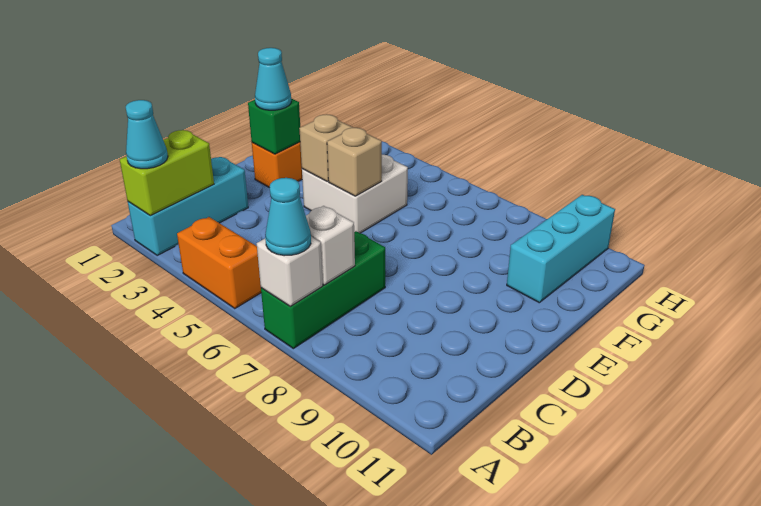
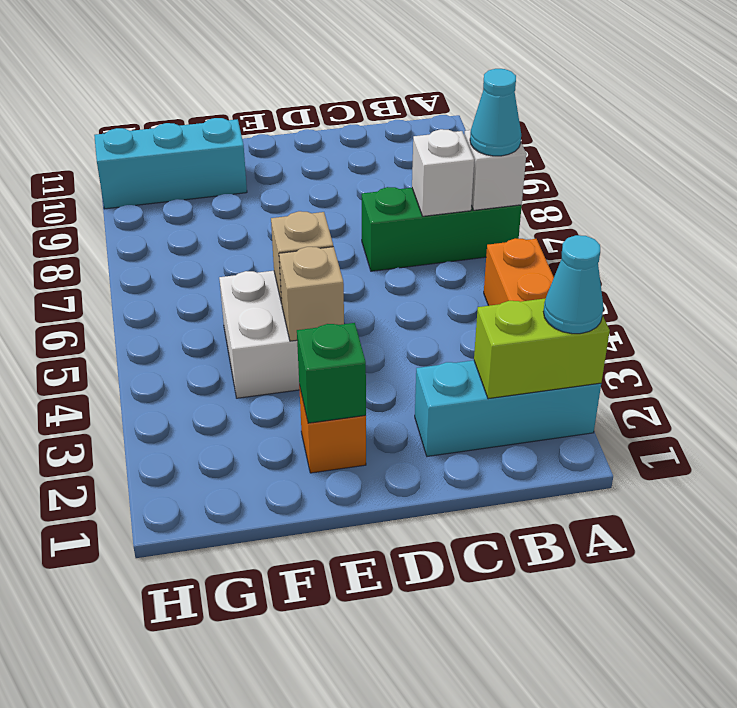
cyan 1x1 cone [255,48,291,110] -> none

